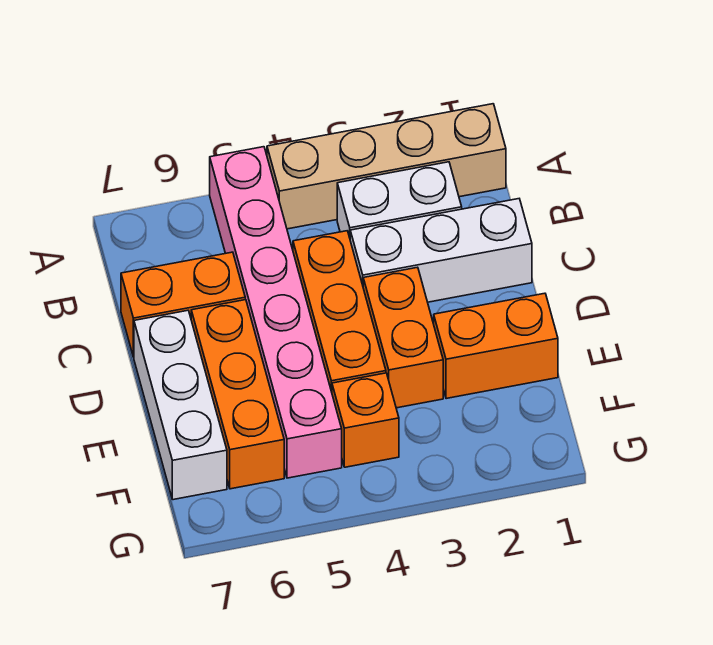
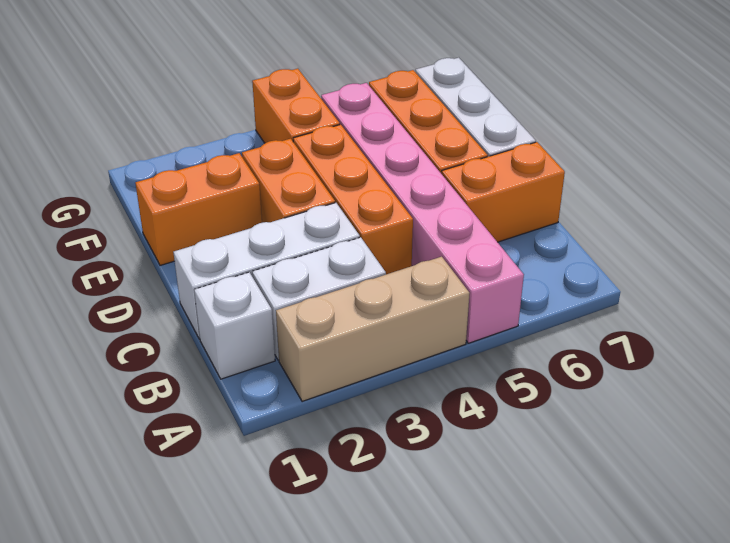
tan 1x4 brick [267,104,506,229] -> tan 1x3 brick [276,257,470,402]
none -> white 1x1 brick [194,272,275,379]
orange 1x1 brick [332,373,399,467] -> orange 1x2 brick [252,69,340,143]

